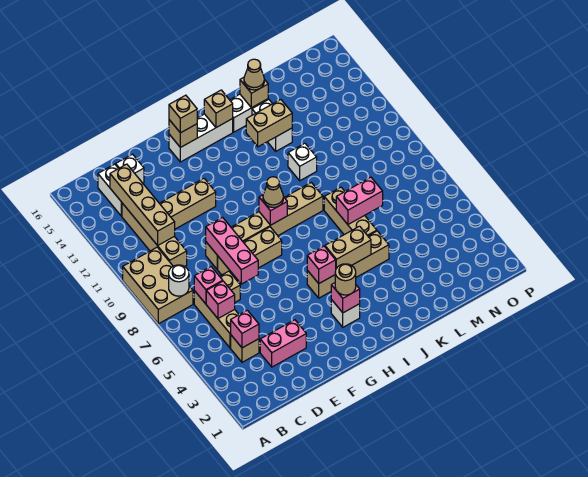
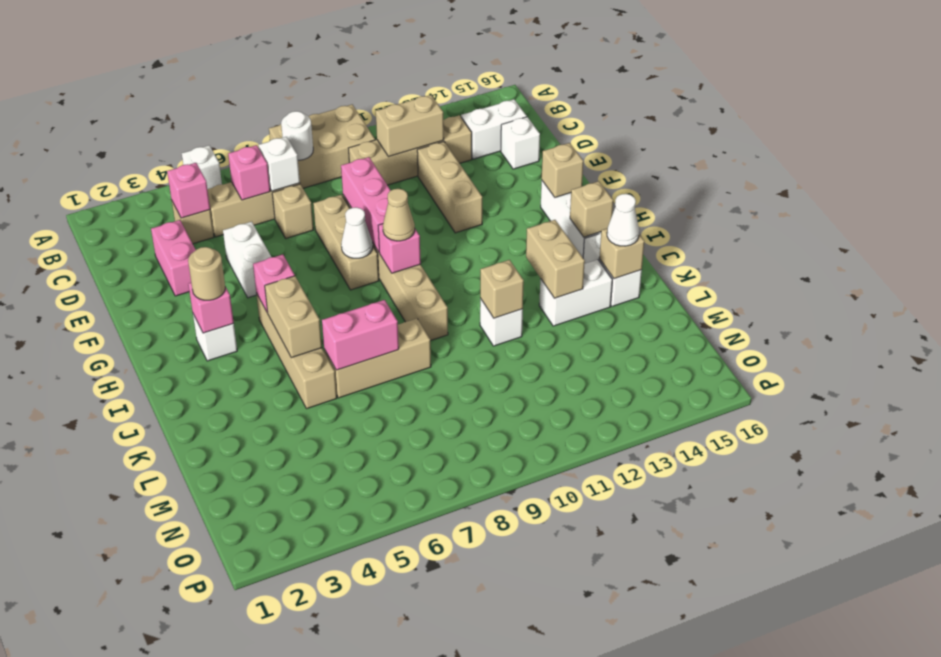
none -> white 1x1 brick [182,145,222,189]
pink 1x1 brick [194,267,223,304] -> white 1x1 brick [258,137,300,191]
tan 1x4 brick [110,164,175,246] -> tan 1x2 brick [376,95,444,157]
none -> white 1x2 brick [223,222,271,298]
pink 1x3 brick [206,217,258,284] -> pink 1x3 brick turned to [341,157,391,252]
none -> white 1x1 cone [341,207,373,258]
tan 1x1 brick [169,95,197,133] -> tan 1x1 brick moved to [480,260,524,318]
pink 1x2 brick [336,177,383,224] -> pink 1x2 brick turned to [322,300,399,370]
tan 1x1 cone [244,59,264,90] -> white 1x1 cone [607,194,639,246]

